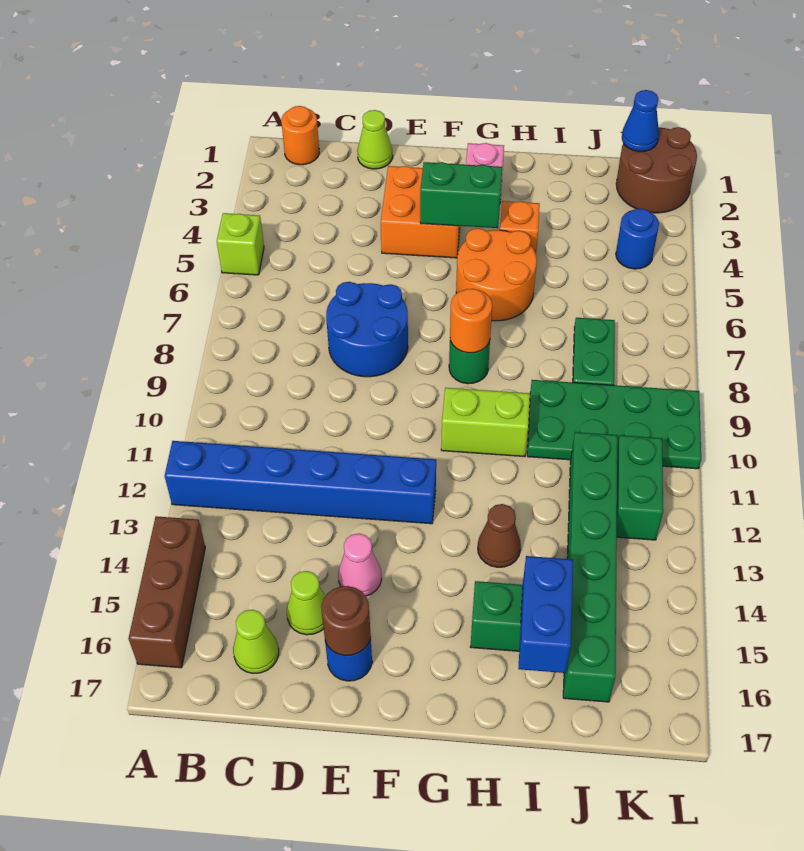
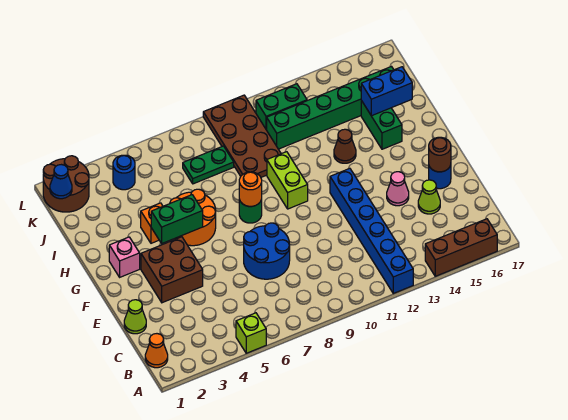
orange 1x1 round brick [281,106,319,165] -> orange 1x1 cone [145,334,168,368]
lime 1x1 cone [233,610,279,673] -> none
orange 2x2 brick [381,166,460,258] -> brown 2x2 brick [141,237,203,303]
green 1x2 brick [420,162,502,228] -> green 1x2 brick turned to [151,195,203,243]
green 2x4 plate [527,380,701,469] -> brown 2x4 plate [203,95,281,177]

